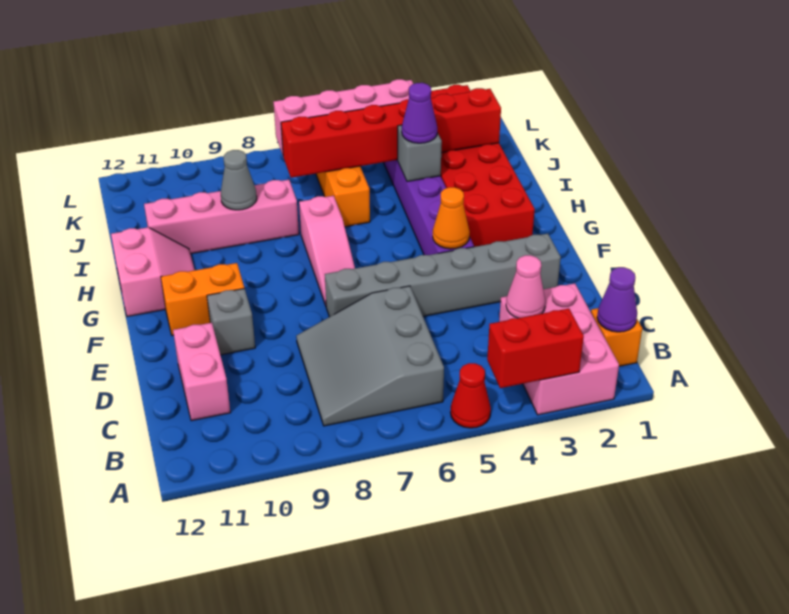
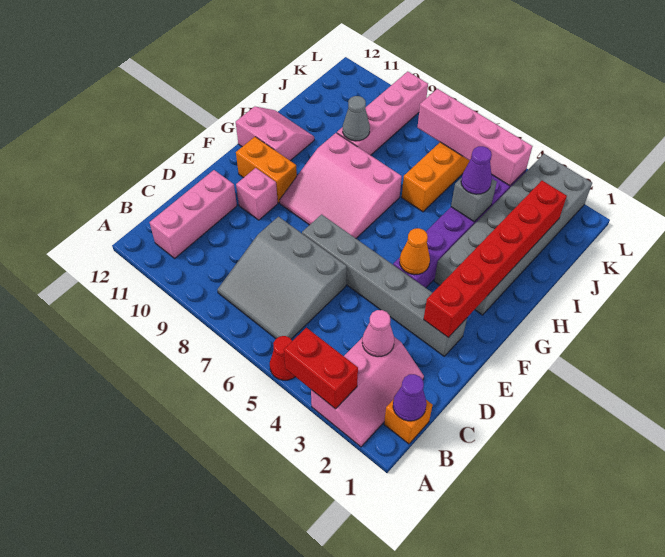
pink 2x3 brick [499,283,619,415] -> pink 2x3 slope [311,337,424,447]
grey 3x3 slope [296,286,444,426] -> grey 3x3 slope turned to [218,217,347,339]
pink 1x2 brick [173,323,230,421] -> pink 1x3 brick [150,170,237,258]
grey 1x1 brick [207,289,255,355] -> pink 1x1 brick [236,168,278,220]
pink 1x3 slope [299,196,355,306] -> pink 3x3 slope [280,133,402,238]
red 2x6 brick [431,85,535,247] -> grey 2x6 brick [434,154,592,315]
pink 2x2 slope [111,227,194,317] -> pink 2x2 slope turned to [236,106,314,161]
pink 1x4 brick [144,180,299,254] -> pink 1x4 brick turned to [337,72,428,155]
red 1x6 brick [281,88,501,178] -> red 1x6 brick turned to [424,181,567,337]

